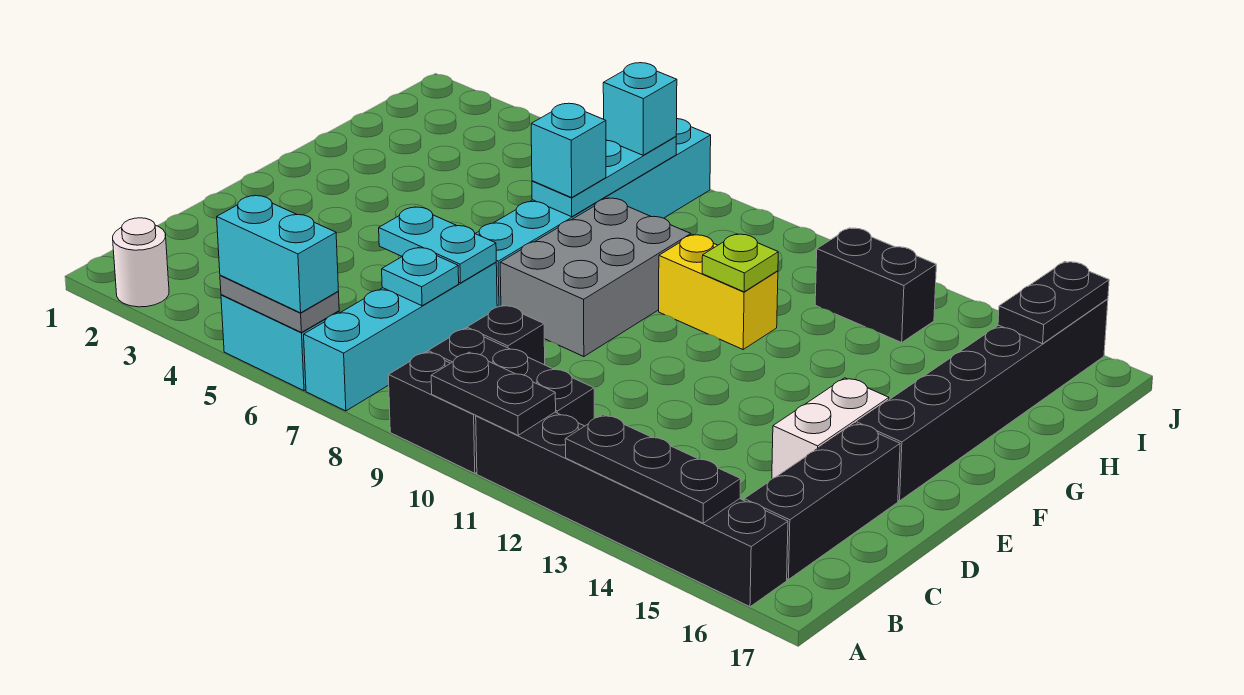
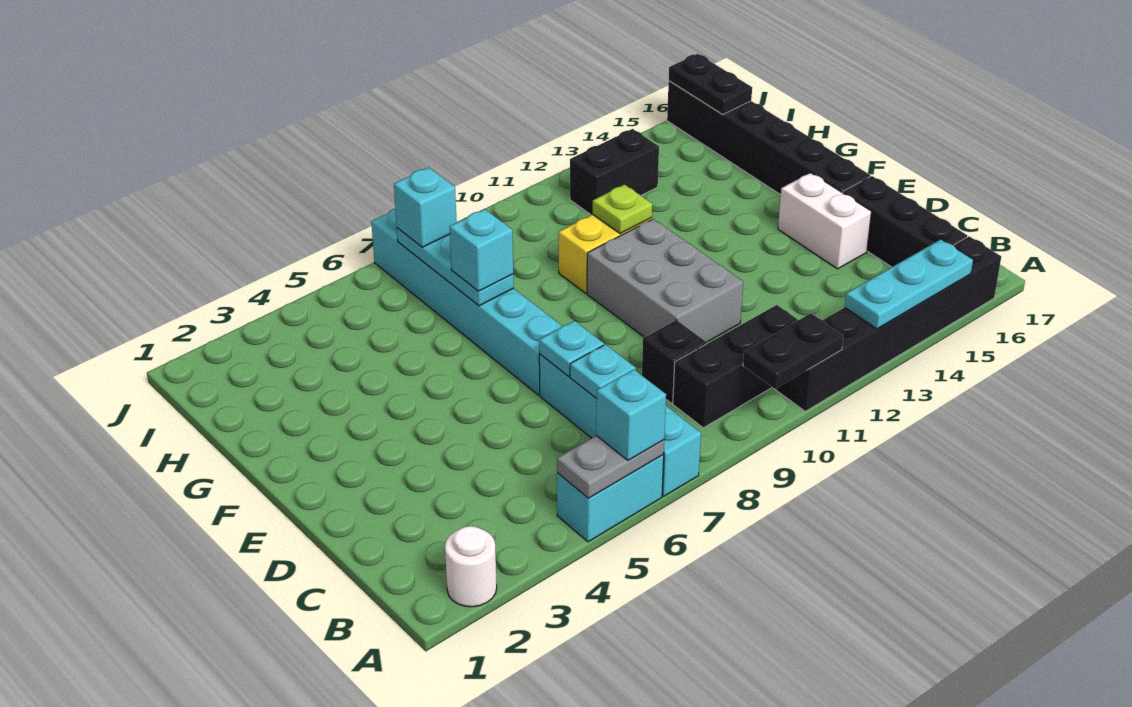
cyan 1x2 brick [217,196,339,313] -> cyan 1x1 brick [596,369,666,460]
black 1x2 brick [388,352,477,473] -> none
black 1x3 plate [565,415,741,523] -> cyan 1x3 plate [845,239,973,329]
cyan 1x2 plate [379,207,496,283] -> cyan 1x1 plate [539,321,604,376]
grey 2x3 brick [500,198,691,357] -> grey 2x3 brick moved to [587,219,743,342]

